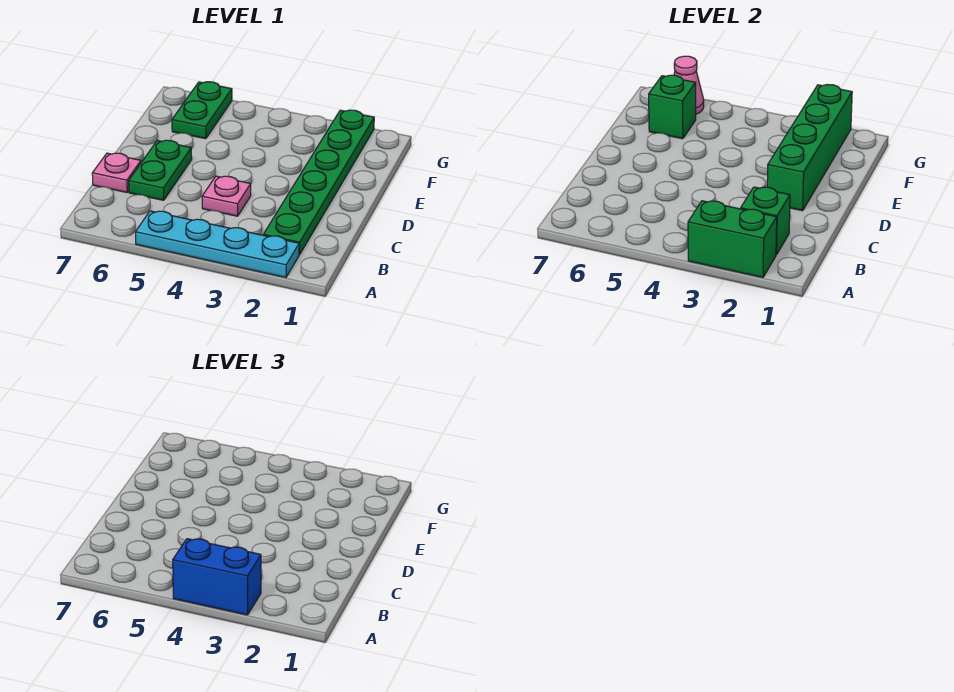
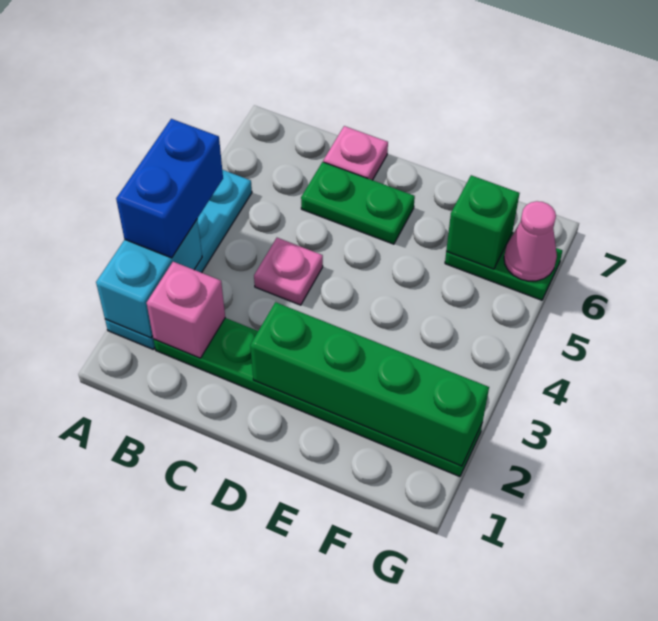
green 1x2 brick [688,201,777,278] -> cyan 1x2 brick [96,220,202,338]
green 1x1 brick [741,187,790,255] -> pink 1x1 brick [147,262,225,358]

